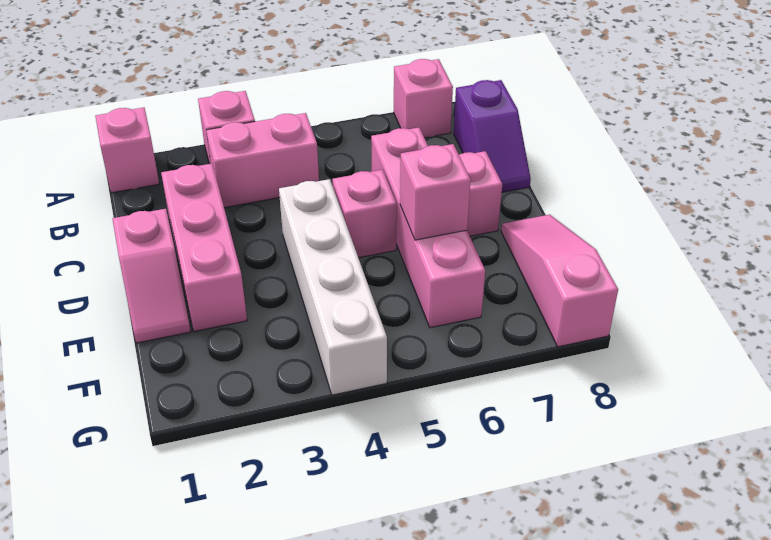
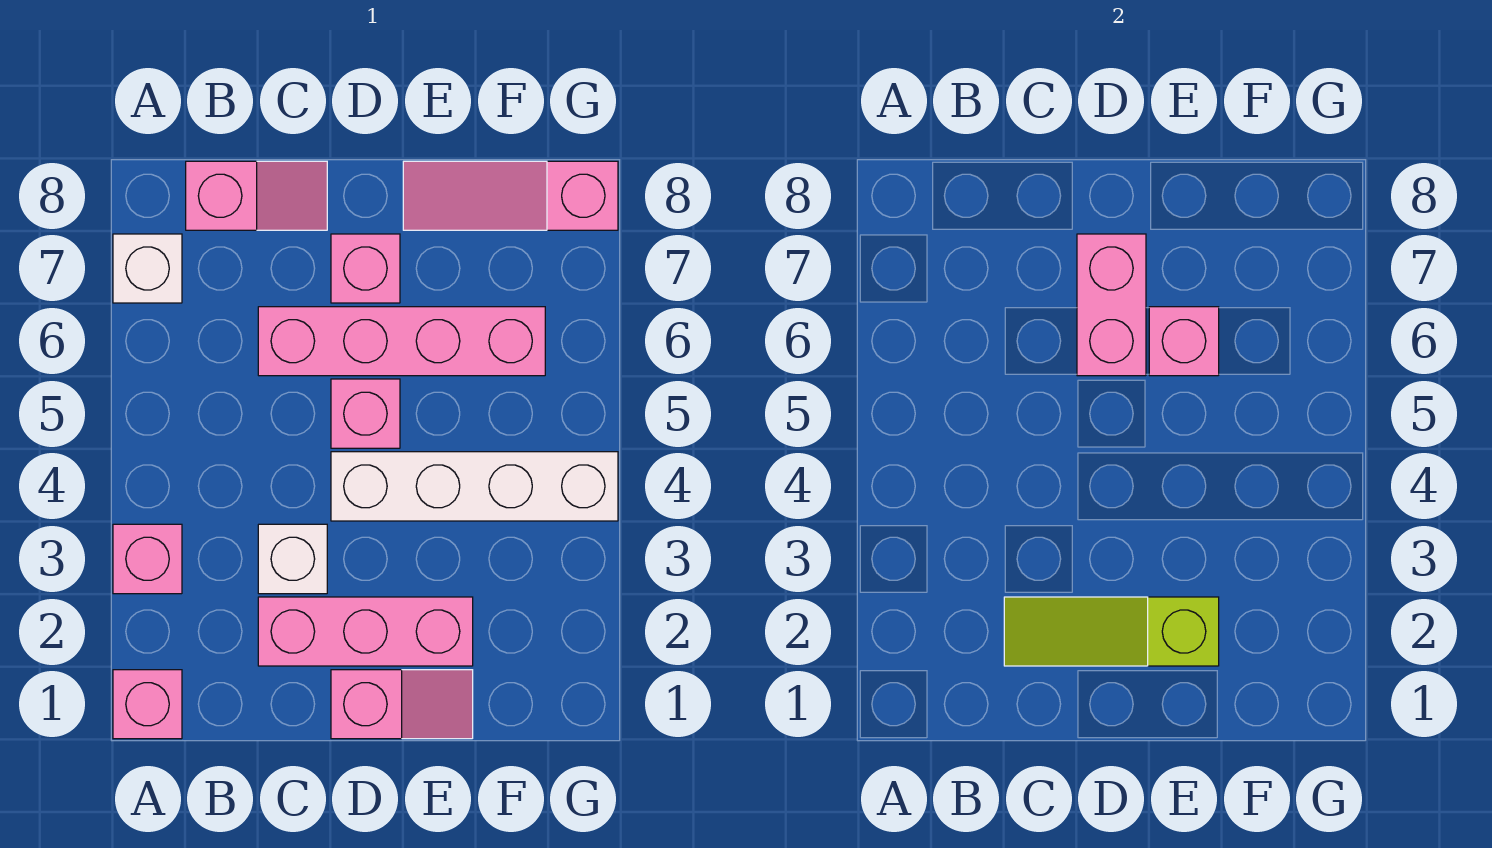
pink 1x1 brick [394,59,453,138] -> white 1x1 brick [113,234,182,303]
pink 1x2 brick [206,113,319,208] -> pink 1x2 brick moved to [1077,234,1146,376]
purple 1x2 slope [454,80,531,192] -> pink 1x2 slope [186,161,327,230]
none -> lime 1x3 slope [1004,597,1219,666]
none -> white 1x1 brick [258,524,327,594]

